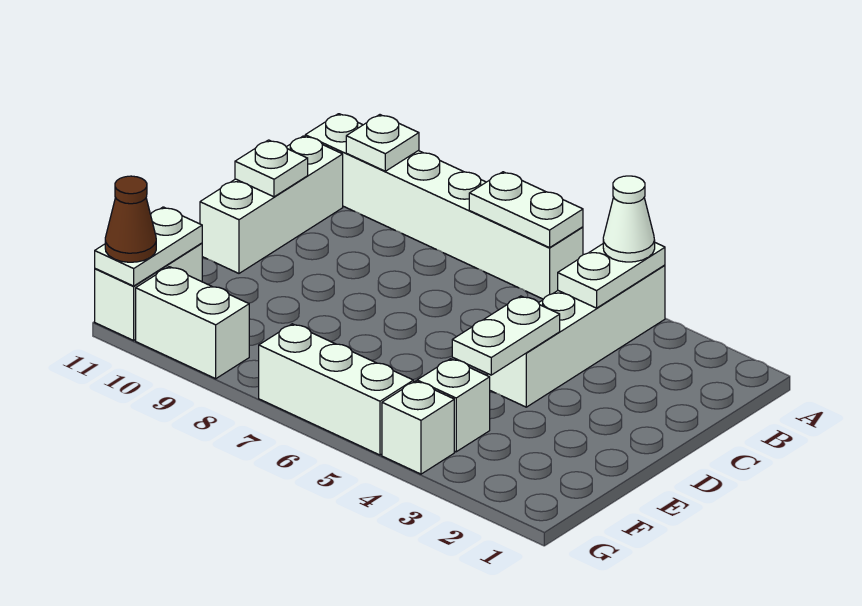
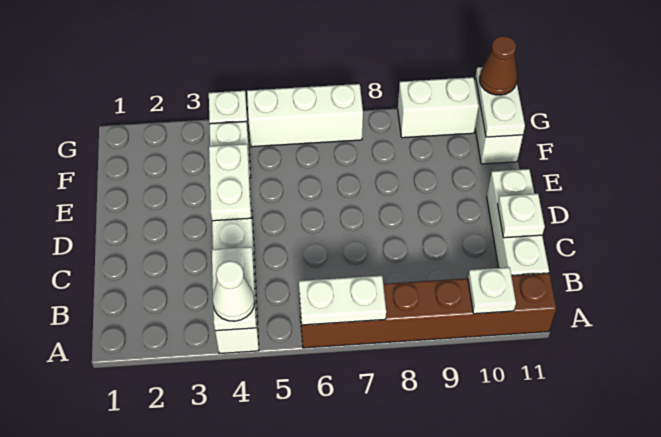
white 1x6 brick [305,114,583,299] -> brown 1x6 brick [299,273,556,348]

